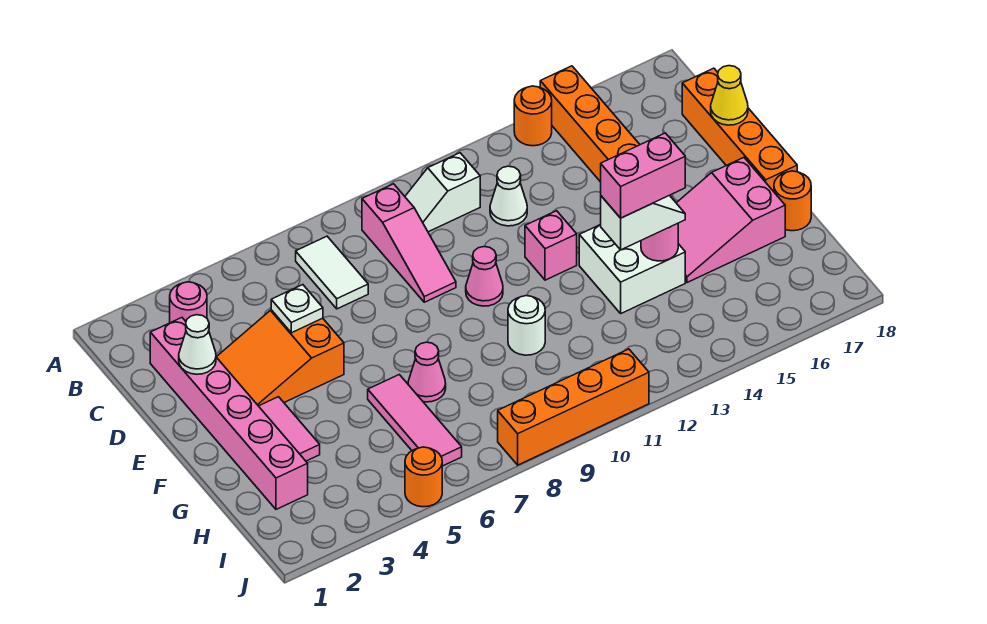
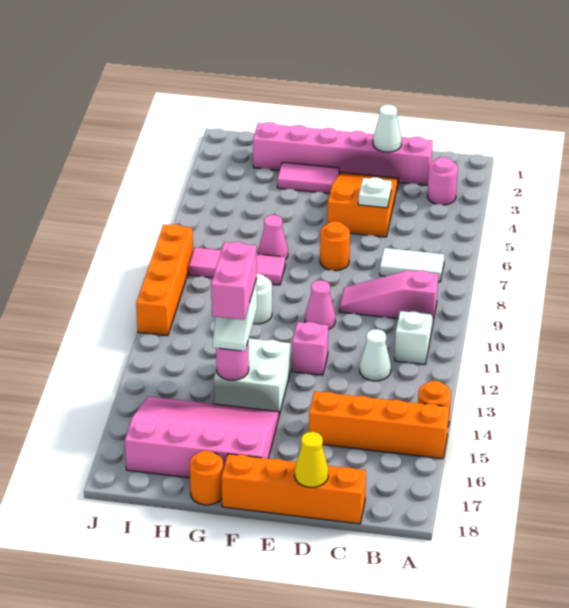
pink 2x3 slope [677,158,785,283] -> pink 3x4 slope [125,396,279,478]
pink 1x3 tile [368,375,462,466] -> pink 1x3 tile moved to [189,247,285,285]
orange 1x1 round brick [405,447,442,507] -> orange 1x1 round brick moved to [320,221,350,271]

